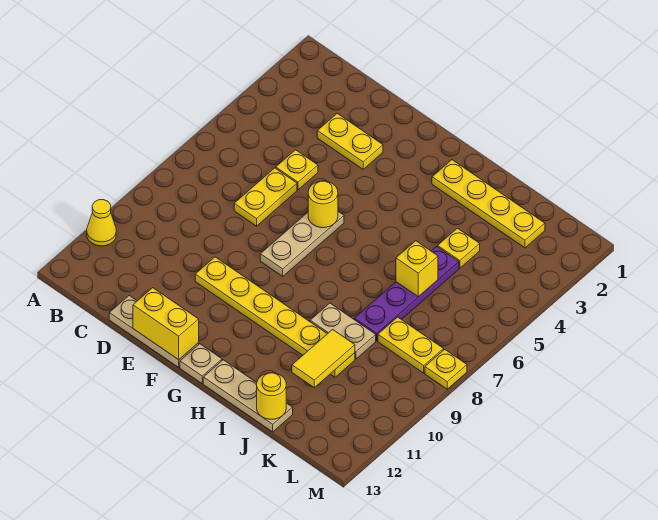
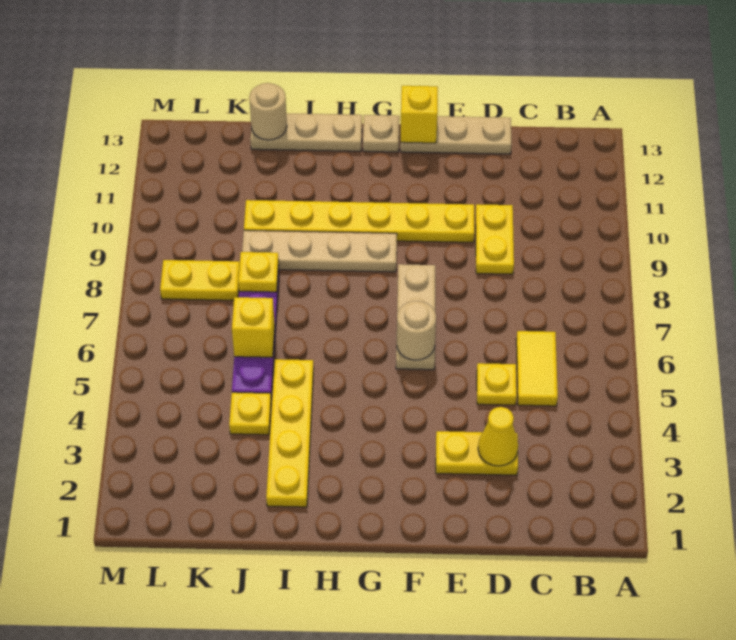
yellow 1x1 cone [87,200,116,246] -> yellow 1x1 cone moved to [478,407,518,466]
yellow 1x2 plate [234,168,297,226] -> yellow 1x2 plate moved to [476,204,514,274]
yellow 1x2 brick [133,288,199,360] -> yellow 1x1 brick [401,86,438,143]
yellow 1x1 round brick [308,181,338,228] -> tan 1x1 round brick [397,301,436,360]
yellow 1x4 plate [432,160,545,248] -> yellow 1x4 plate turned to [266,359,314,507]
tan 1x2 plate [310,303,376,359] -> tan 1x4 plate [242,230,397,272]
yellow 1x2 tile [292,329,355,387] -> yellow 1x2 tile moved to [516,331,558,406]
yellow 1x1 round brick [257,373,286,419] -> tan 1x1 round brick [249,83,287,140]
yellow 1x1 plate [425,349,467,389] -> yellow 1x1 plate moved to [238,252,279,292]

